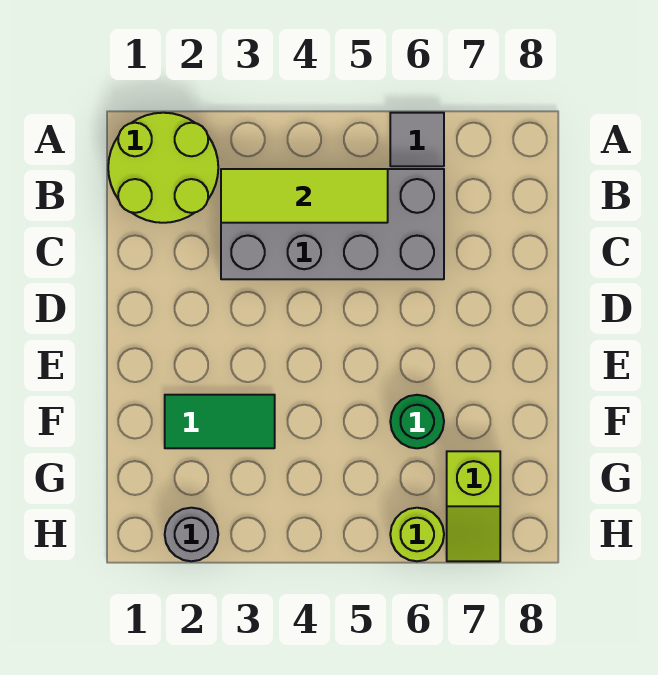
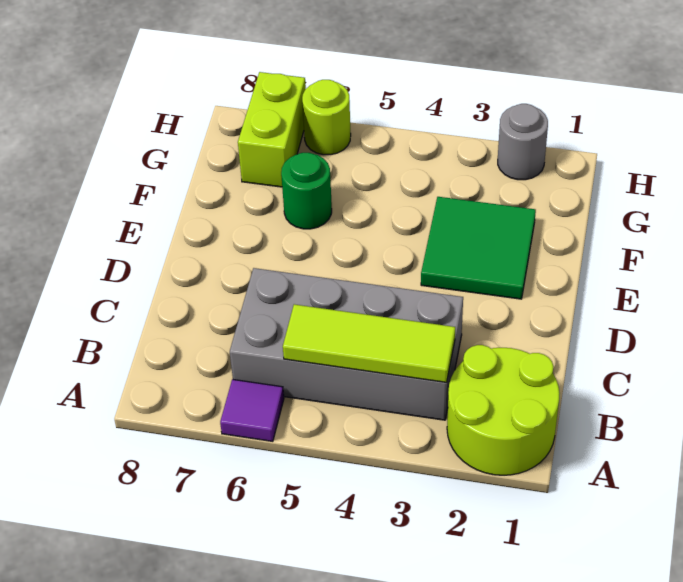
grey 1x1 tile [390,113,444,166] -> purple 1x1 tile [220,379,284,441]
green 1x2 tile [165,395,275,448] -> green 2x2 tile [421,197,536,299]
lime 1x2 slope [447,451,500,561] -> lime 1x2 brick [238,72,306,187]

